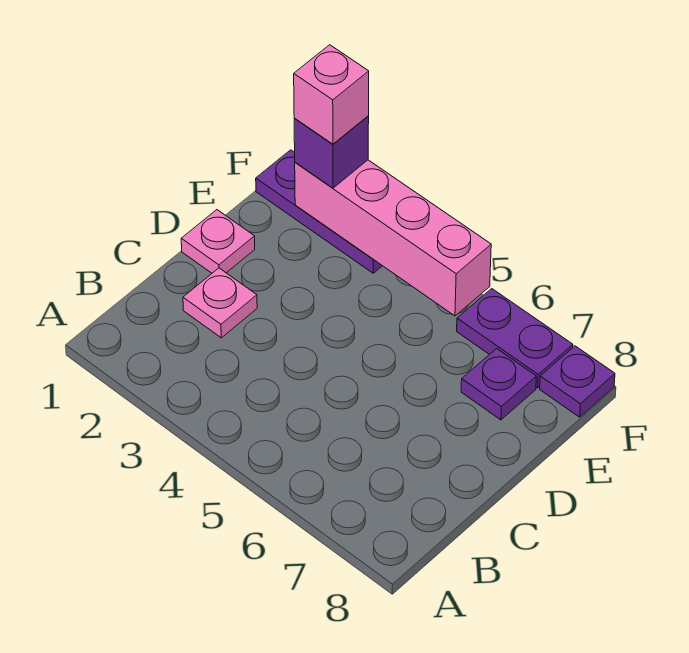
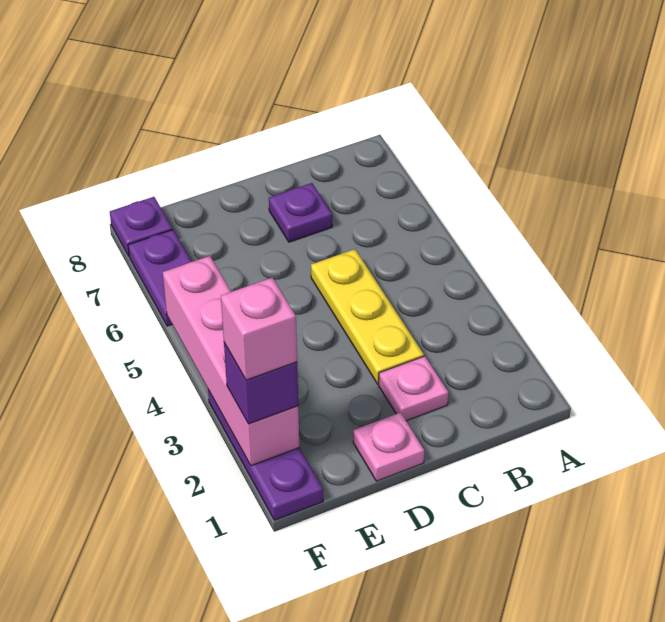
none -> yellow 1x3 plate [311,249,424,384]
purple 1x1 plate [461,349,536,420] -> purple 1x1 plate moved to [269,183,332,242]

